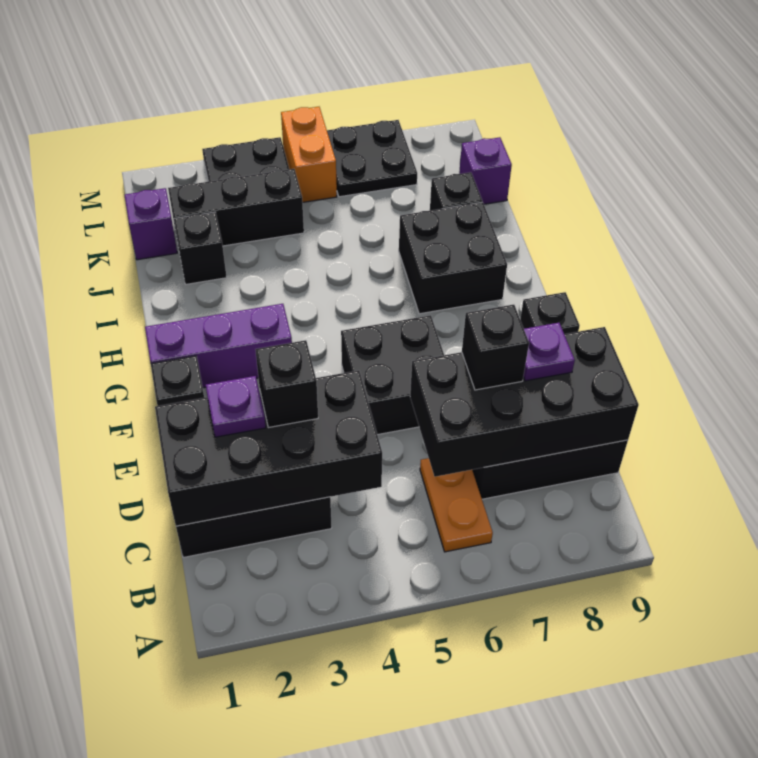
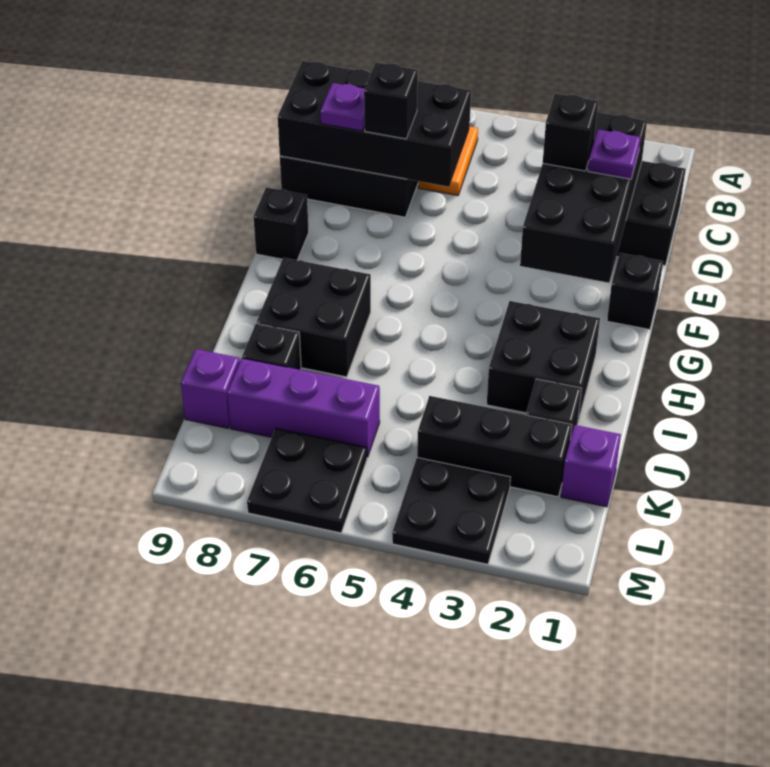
black 2x4 brick [155,370,382,526] -> black 2x4 brick turned to [520,112,647,283]
black 2x2 brick [341,315,444,435] -> black 2x2 brick moved to [487,301,600,421]
purple 1x3 brick [145,304,292,388] -> purple 1x3 brick moved to [227,358,380,457]
orange 1x2 brick [281,107,337,202] -> none

